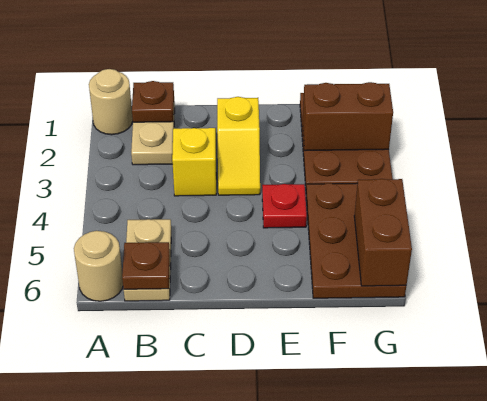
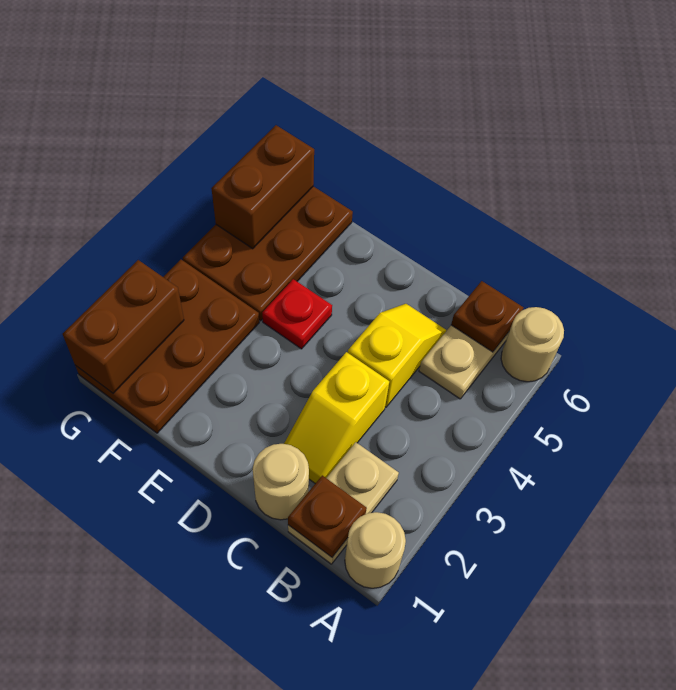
none -> tan 1x1 round brick [253,444,309,520]
yellow 1x2 slope [217,97,260,195] -> yellow 1x2 slope moved to [348,304,446,407]
brown 1x2 brick [303,82,393,151] -> brown 1x2 brick turned to [63,260,184,393]

